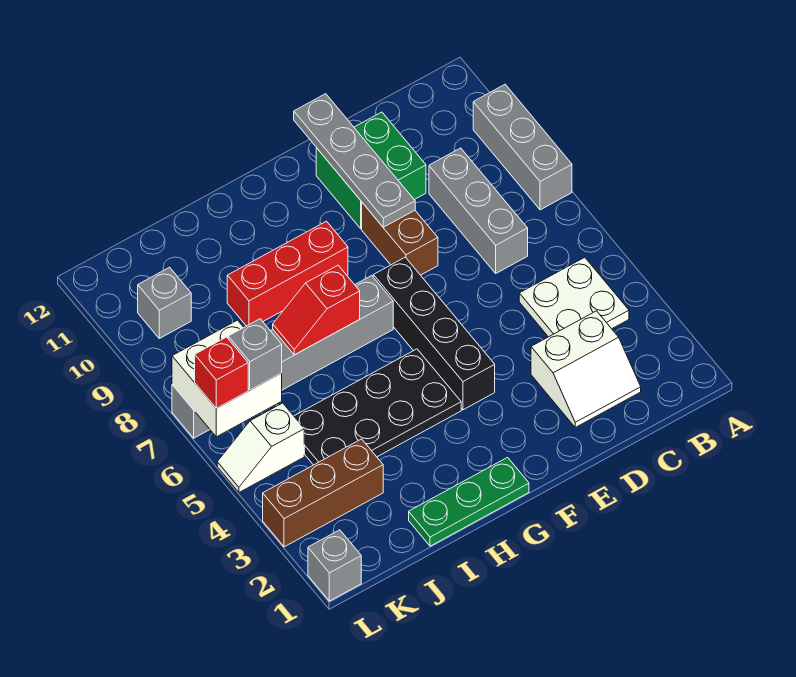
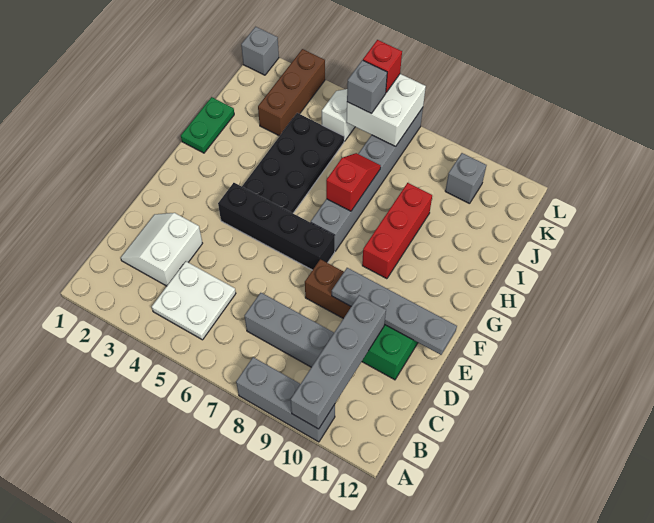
none -> grey 1x4 brick [291,295,386,429]
green 1x3 plate [409,458,529,546] -> green 1x2 plate [181,97,234,153]

